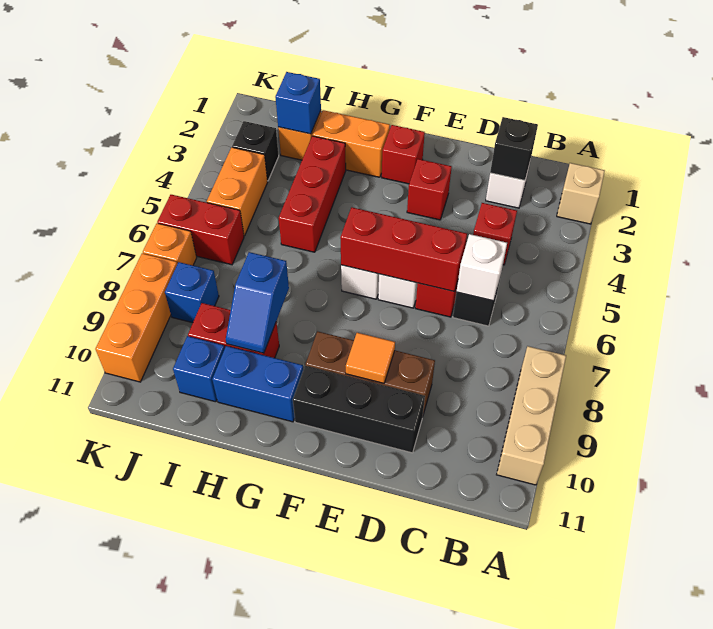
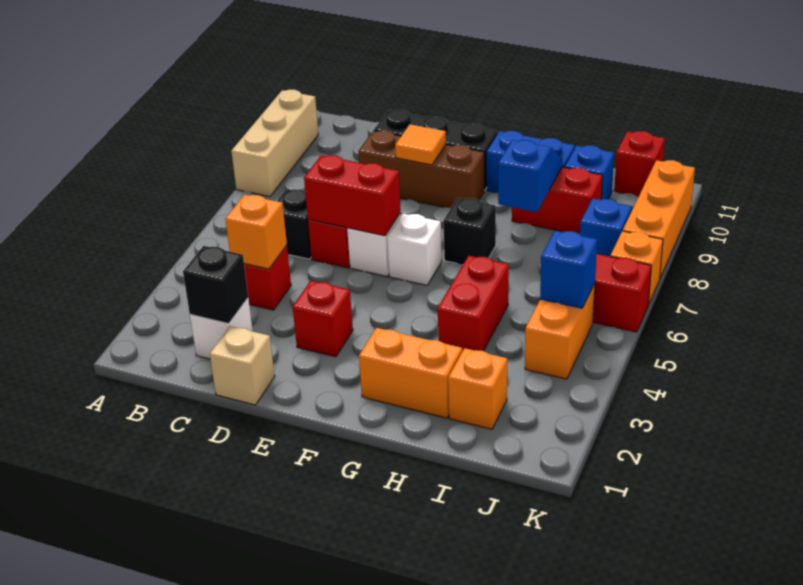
tan 1x1 brick [557,163,605,224] -> tan 1x1 brick moved to [210,326,275,405]
none -> orange 1x1 brick [225,195,287,269]
white 1x1 brick [457,234,507,301] -> none
red 1x3 brick [340,207,467,292] -> red 1x2 brick [304,155,401,236]
red 1x1 brick [382,125,425,184] -> red 1x1 brick moved to [614,131,665,196]
red 1x3 brick [279,136,346,252] -> red 1x2 brick [438,256,509,351]
blue 1x1 brick [275,72,321,134] -> blue 1x1 brick moved to [540,230,597,308]
black 1x1 brick [232,121,279,181] -> black 1x1 brick moved to [443,198,496,265]

